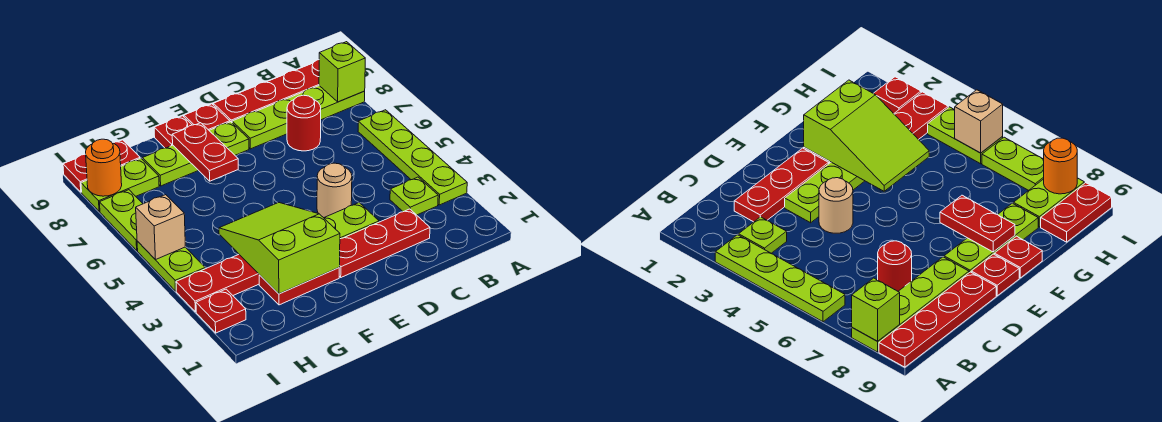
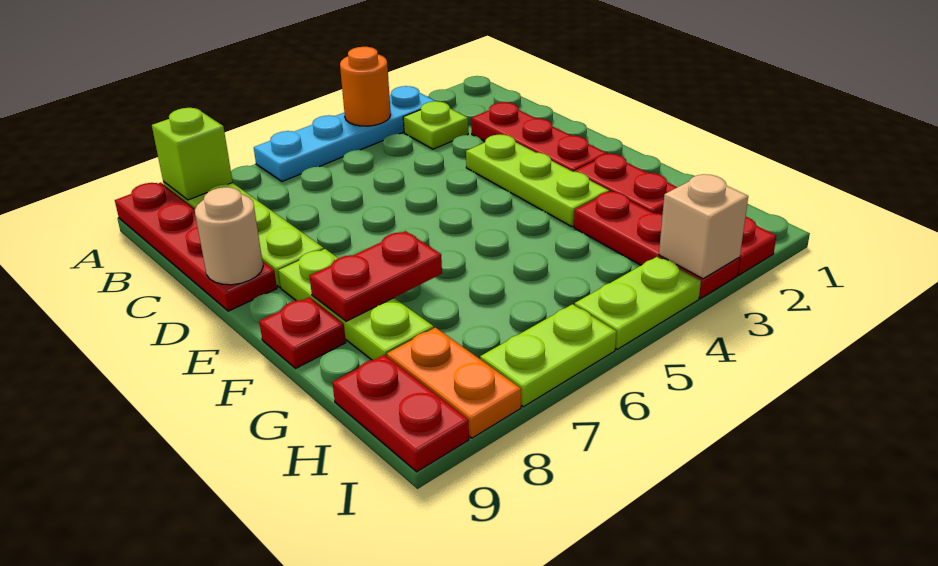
lime 1x4 plate [358,110,467,205] -> cyan 1x4 plate [254,86,435,182]
red 1x1 round brick [287,95,321,151] -> none
tan 1x1 round brick [317,163,352,218] -> tan 1x1 round brick moved to [195,187,263,285]
red 1x1 plate [184,104,230,130] -> none
lime 2x3 slope [219,203,340,294] -> none
lime 1x2 plate [81,158,159,211] -> orange 1x2 plate [387,328,521,438]
tan 1x1 brick [136,195,185,260] -> tan 1x1 brick moved to [659,174,748,279]
orange 1x1 round brick [86,139,122,196] -> orange 1x1 round brick moved to [340,47,391,126]

